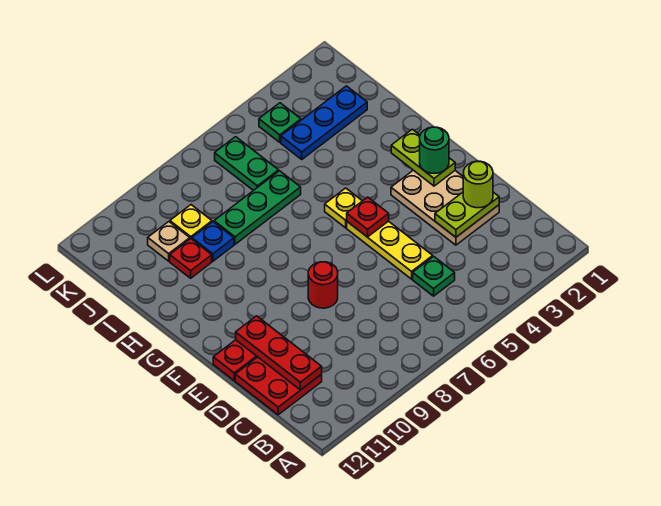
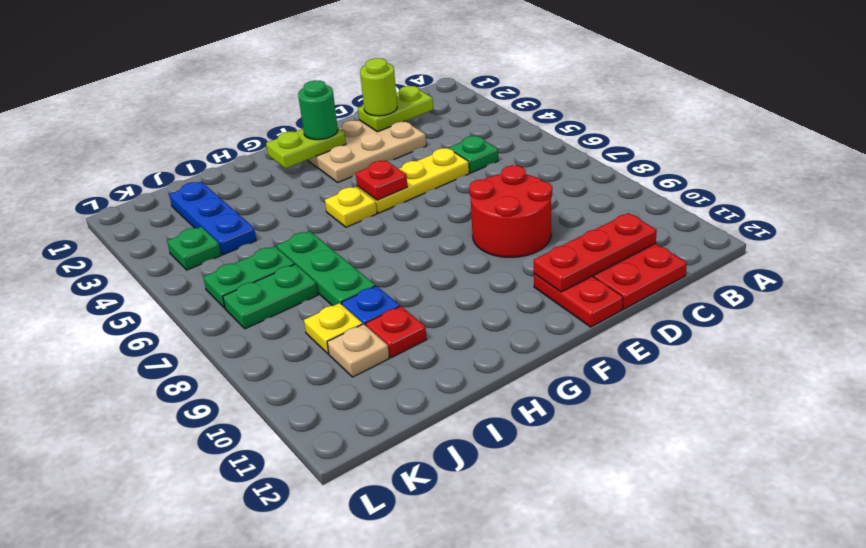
lime 1x2 plate [435,192,499,237] -> lime 1x2 plate turned to [358,86,433,132]
red 1x1 round brick [308,262,338,308] -> red 2x2 round brick [469,165,552,257]
none -> green 1x2 plate [223,264,318,329]

